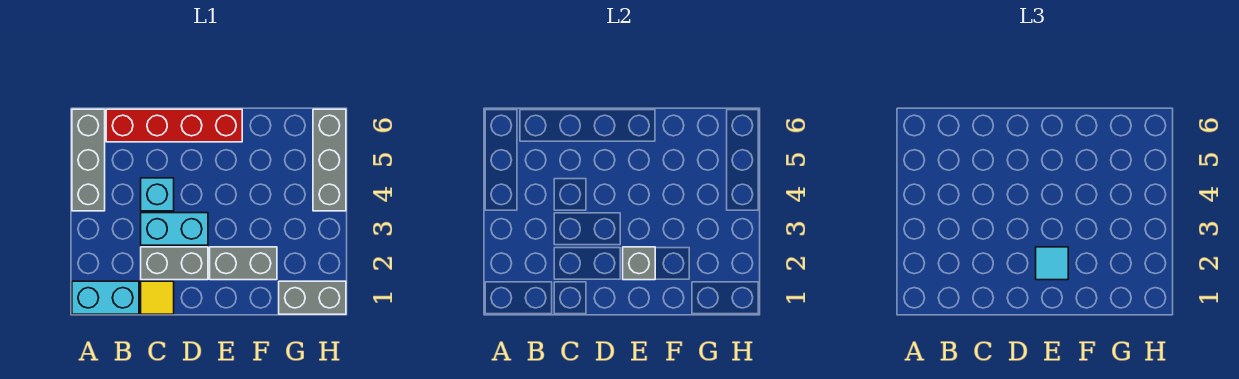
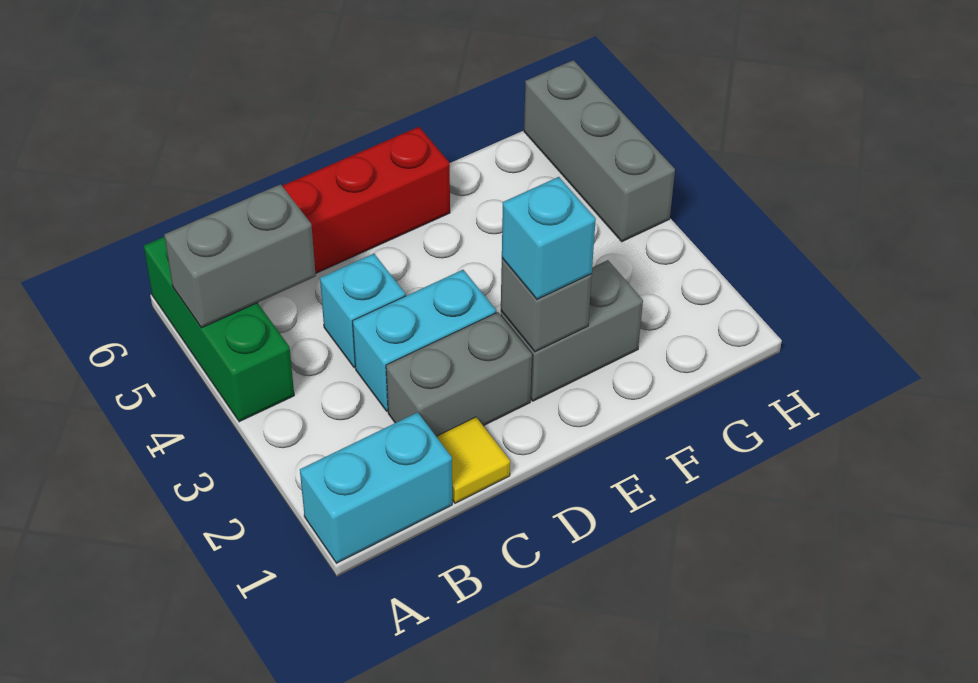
grey 1x3 brick [72,109,105,211] -> green 1x3 brick [144,236,294,422]
cyan 1x1 tile [1036,247,1068,280] -> cyan 1x1 brick [502,177,596,299]
grey 1x2 brick [279,281,346,314] -> grey 1x2 brick moved to [164,184,316,328]

